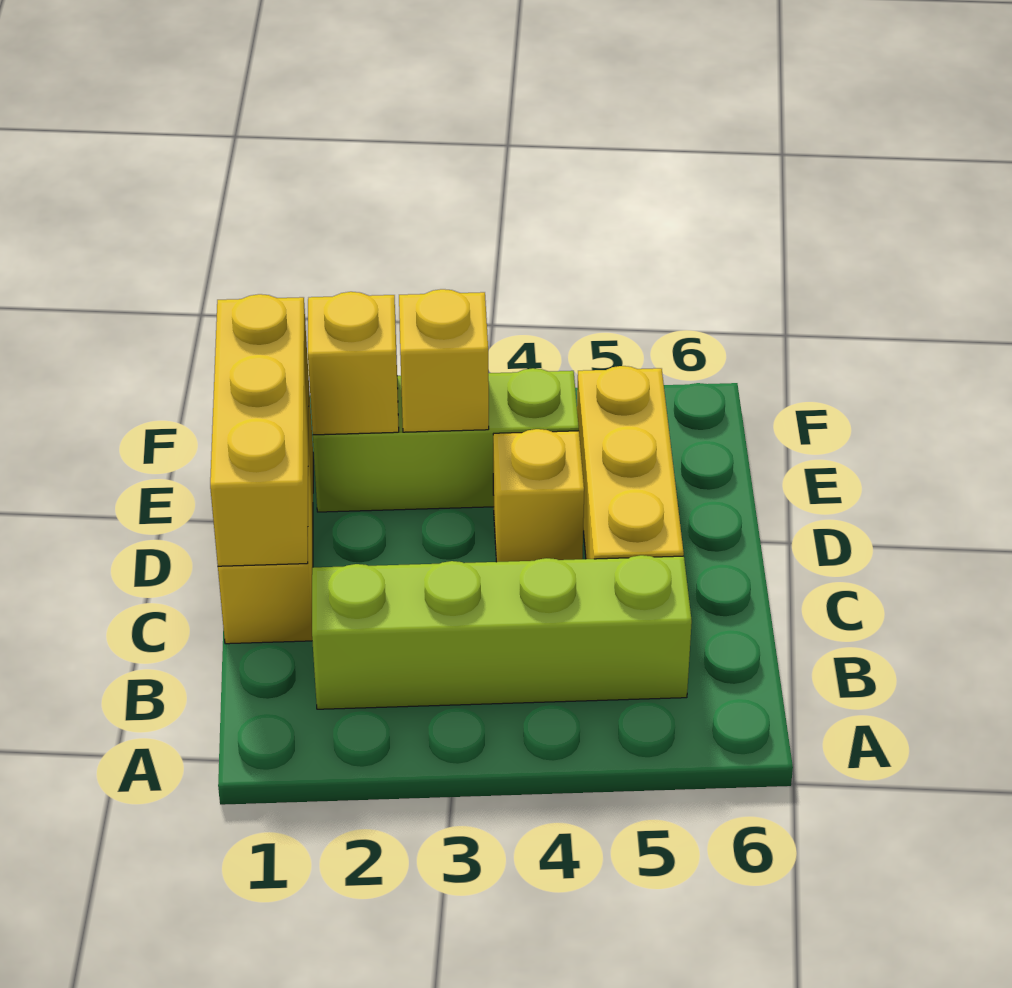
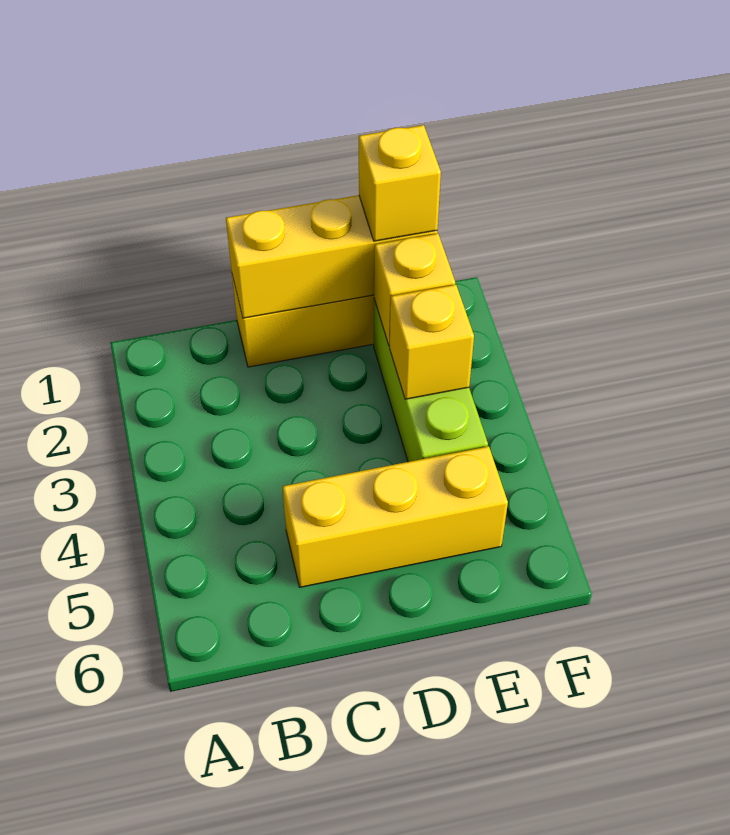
lime 1x4 brick [312,555,692,709] -> none
yellow 1x1 brick [493,429,584,562] -> yellow 1x1 brick moved to [359,125,441,241]

